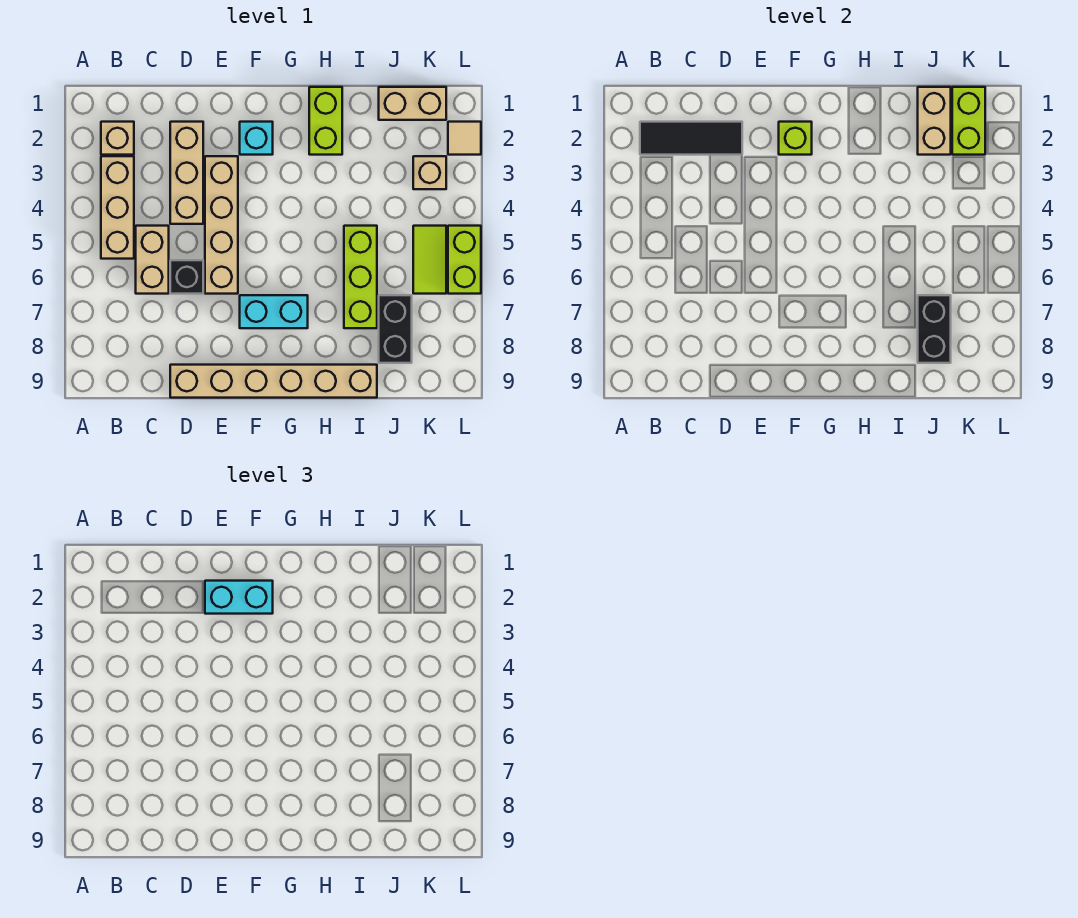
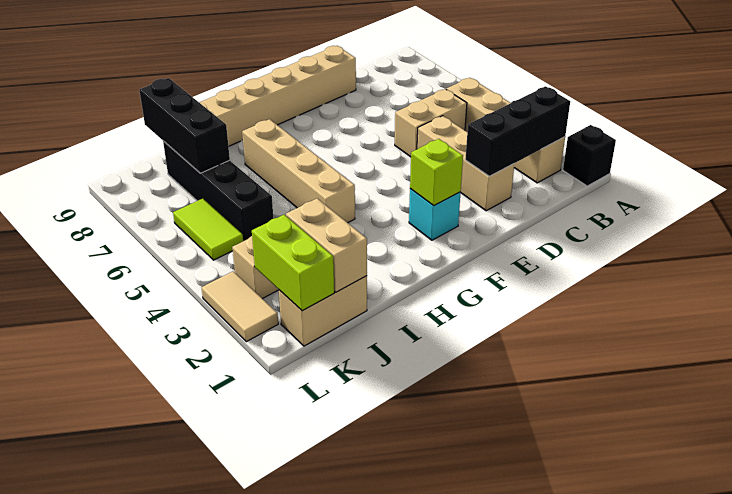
black 1x3 tile [640,122,742,155] -> black 1x3 brick [465,86,570,176]
tan 1x2 brick [136,226,169,294] -> tan 1x2 brick turned to [395,89,467,157]
black 1x1 brick [170,260,203,294] -> black 1x1 brick moved to [563,125,616,186]
cyan 1x2 brick [205,581,273,614] -> none
tan 1x4 brick [205,156,238,294] -> tan 1x4 brick moved to [242,119,355,223]
cyan 1x2 brick [240,295,308,328] -> none
lime 1x2 brick [309,87,342,155] -> none
lime 1x3 brick [344,226,377,328] -> none
black 1x2 brick [379,295,412,363] -> black 1x4 brick [163,141,274,241]
black 1x2 brick [918,295,951,363] -> black 1x3 brick [139,78,230,173]
tan 1x1 tile [448,122,481,155] -> tan 1x2 tile [202,271,278,342]
lime 1x2 brick [448,226,481,294] -> none

